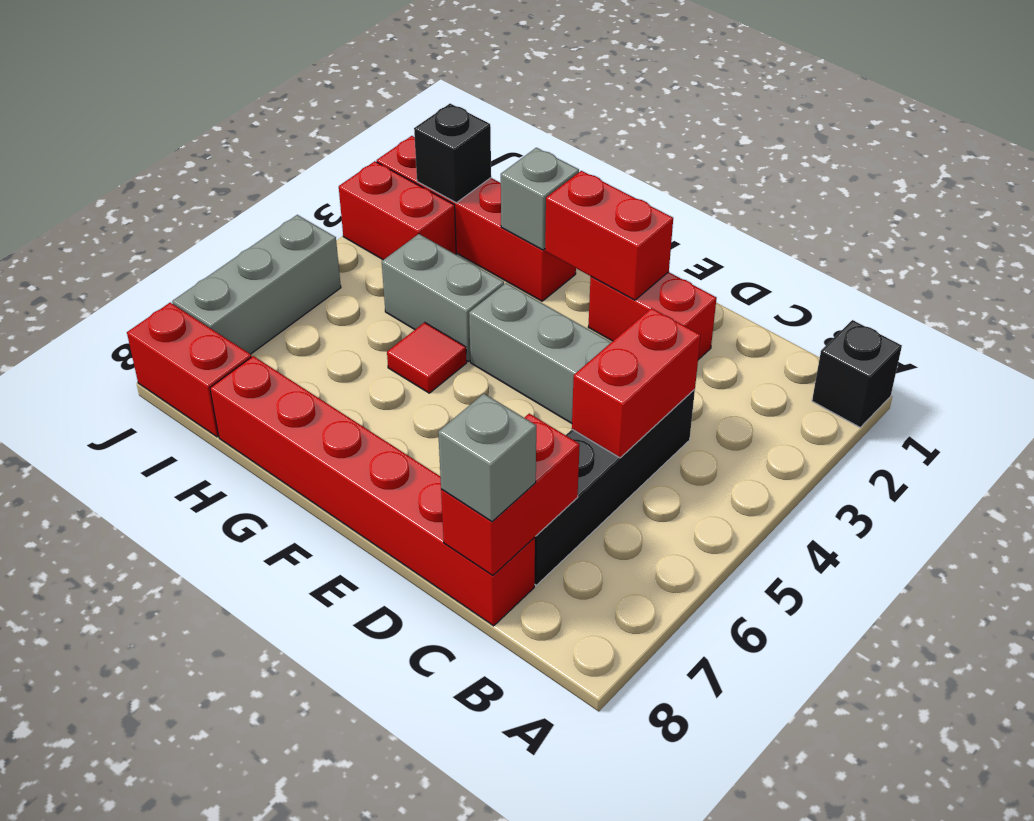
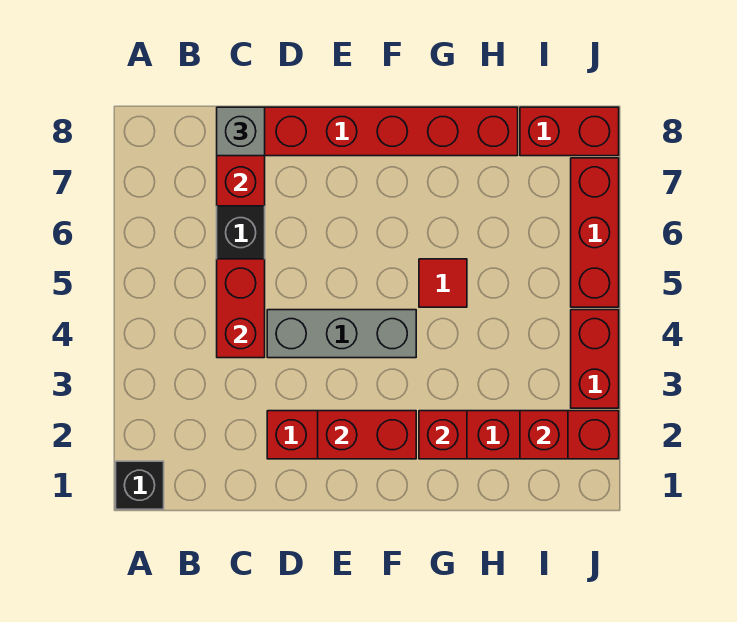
grey 1x1 brick [501,148,579,250] -> red 1x1 brick [419,411,467,459]
grey 1x2 brick [382,234,504,361] -> none
black 1x1 brick [414,104,491,203] -> red 1x1 brick [520,411,568,459]
red 1x2 brick [339,161,456,260] -> red 1x2 brick turned to [571,310,619,408]
grey 1x3 brick [172,215,341,354] -> red 1x3 brick [571,158,619,307]

